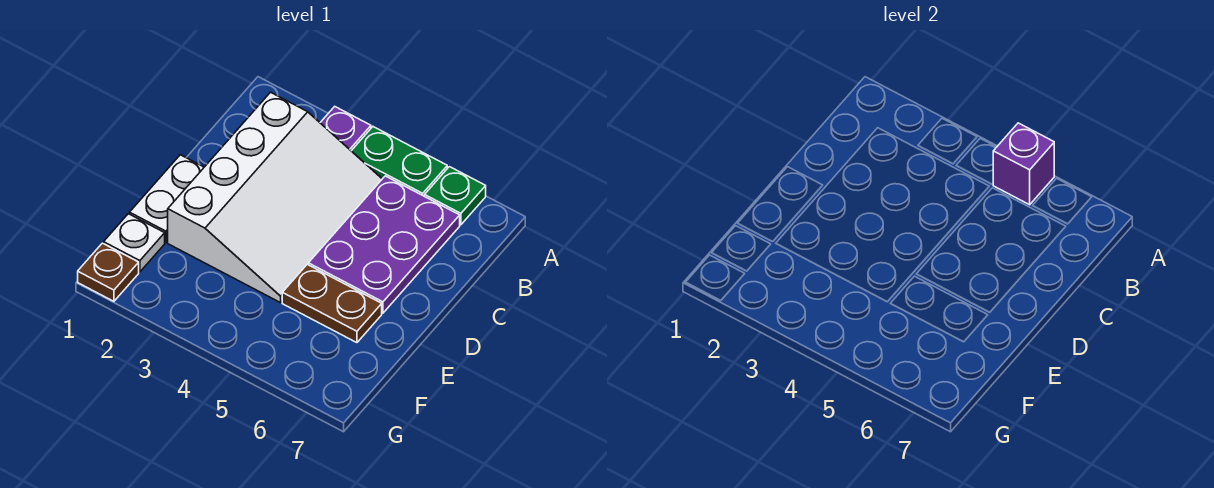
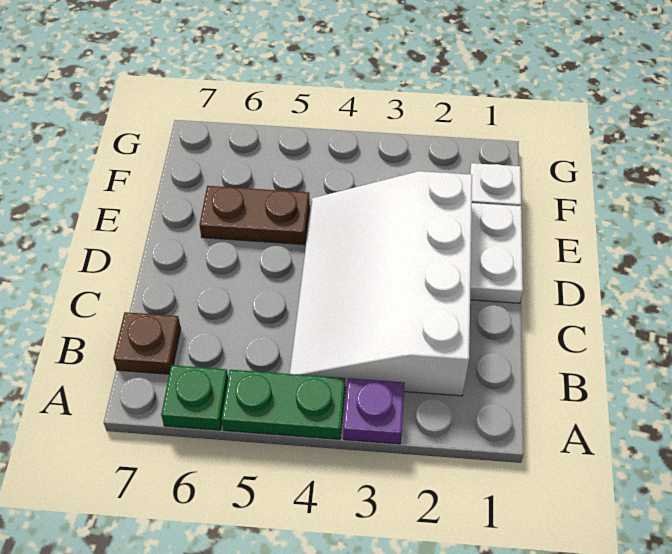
purple 1x1 brick [993,123,1054,205] -> none
purple 2x3 plate [308,176,460,313] -> none
brown 1x1 plate [78,243,139,301] -> brown 1x1 plate moved to [113,312,181,374]

